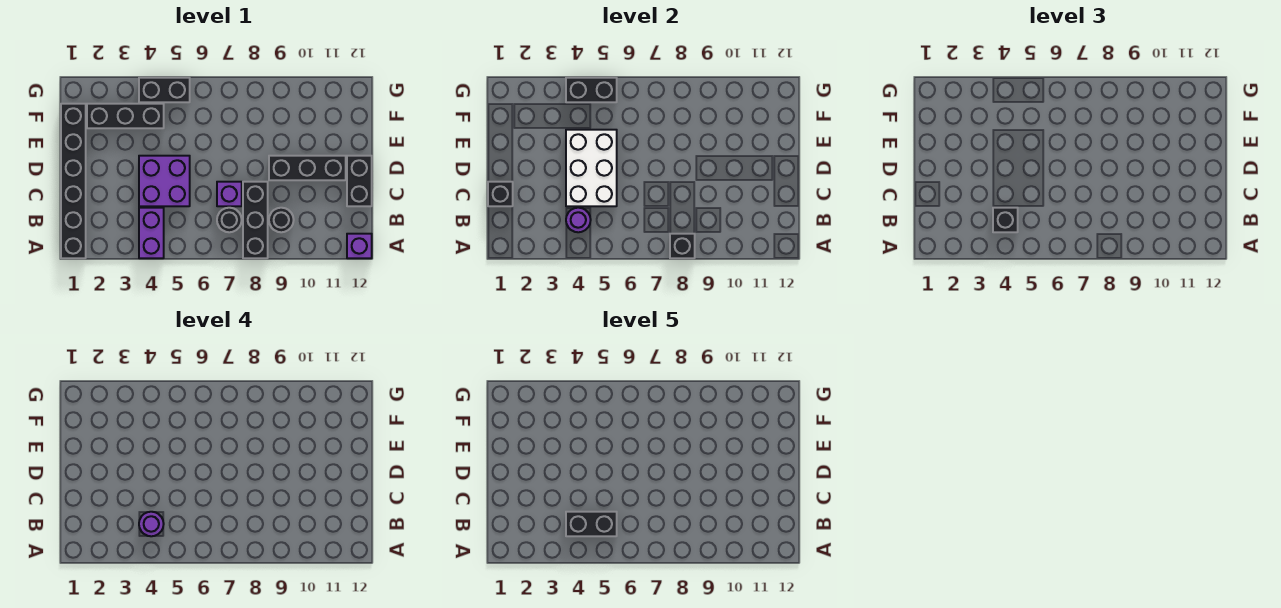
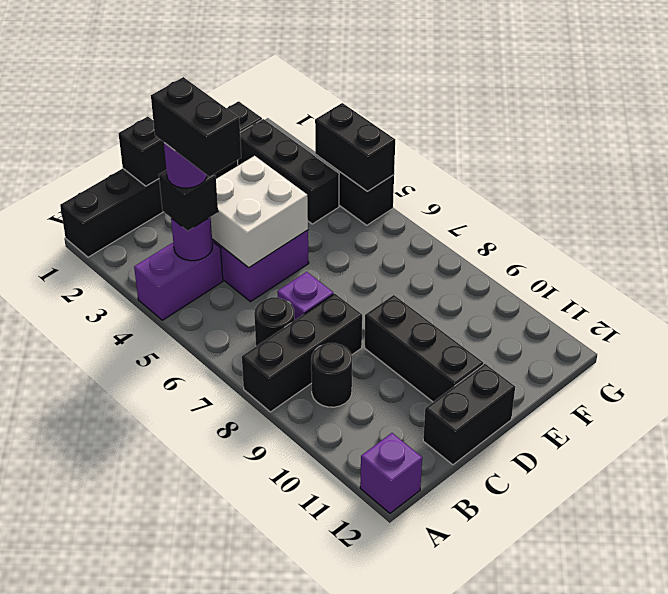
black 1x1 brick [670,234,695,258] -> none
white 2x3 brick [566,130,617,206] -> white 2x2 brick [211,156,308,268]

